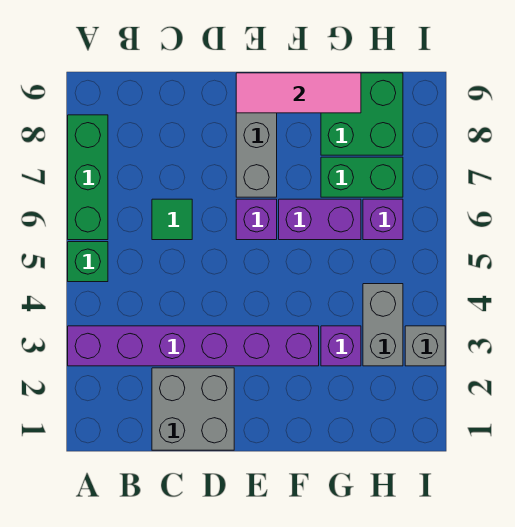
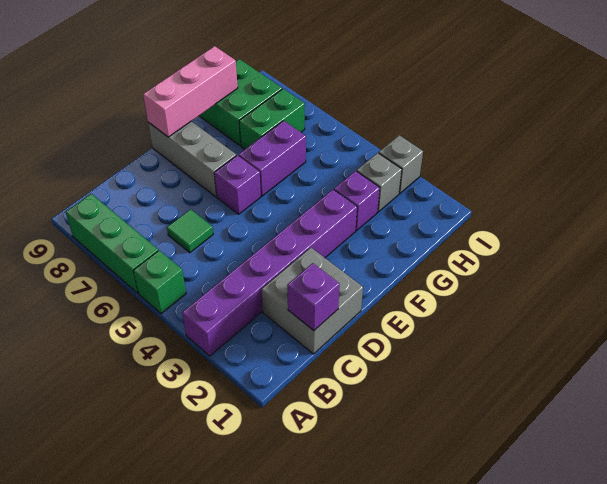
pink 1x3 tile [236,73,361,113] -> pink 1x3 brick [143,46,238,137]
grey 1x2 brick [363,284,403,366] -> grey 1x1 brick [357,153,402,212]
purple 1x1 brick [363,199,403,240] -> purple 1x1 brick moved to [287,263,339,331]

